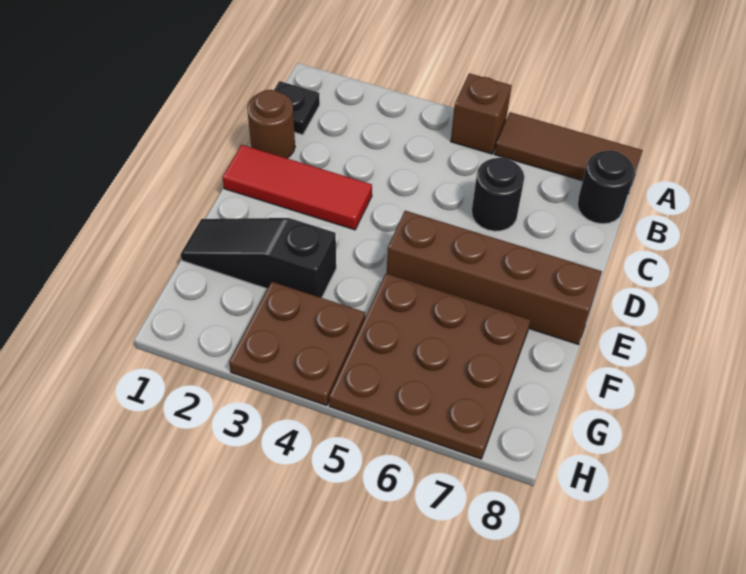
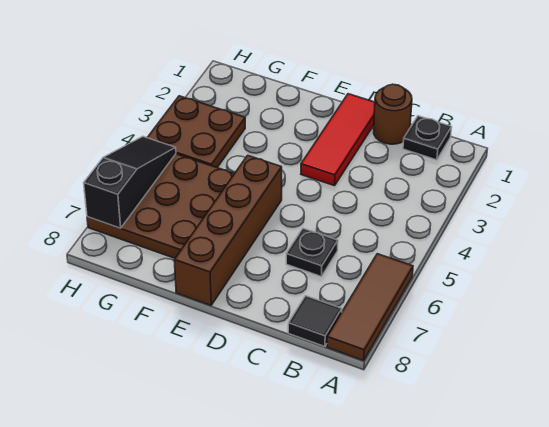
brown 1x1 brick [451,73,512,154] -> none
black 1x1 round brick [577,150,634,224] -> black 1x1 tile [288,296,342,347]
black 1x1 round brick [472,158,524,231] -> black 1x1 plate [286,228,338,277]
black 1x3 slope [181,218,336,298] -> black 1x3 slope moved to [84,136,176,228]

